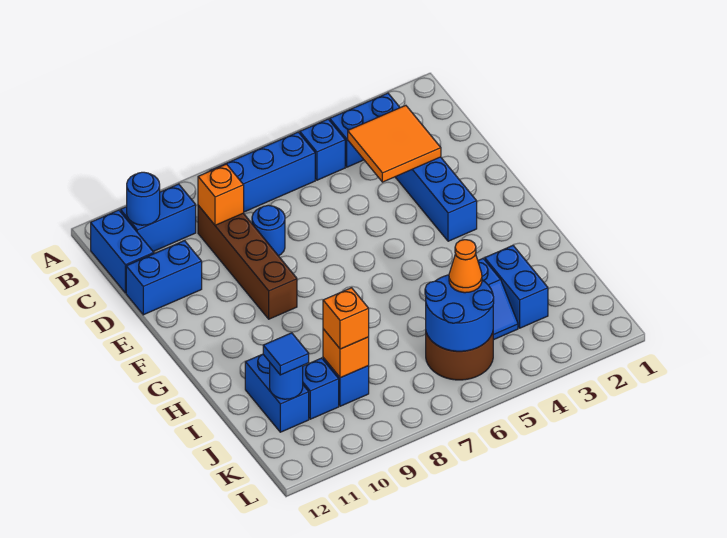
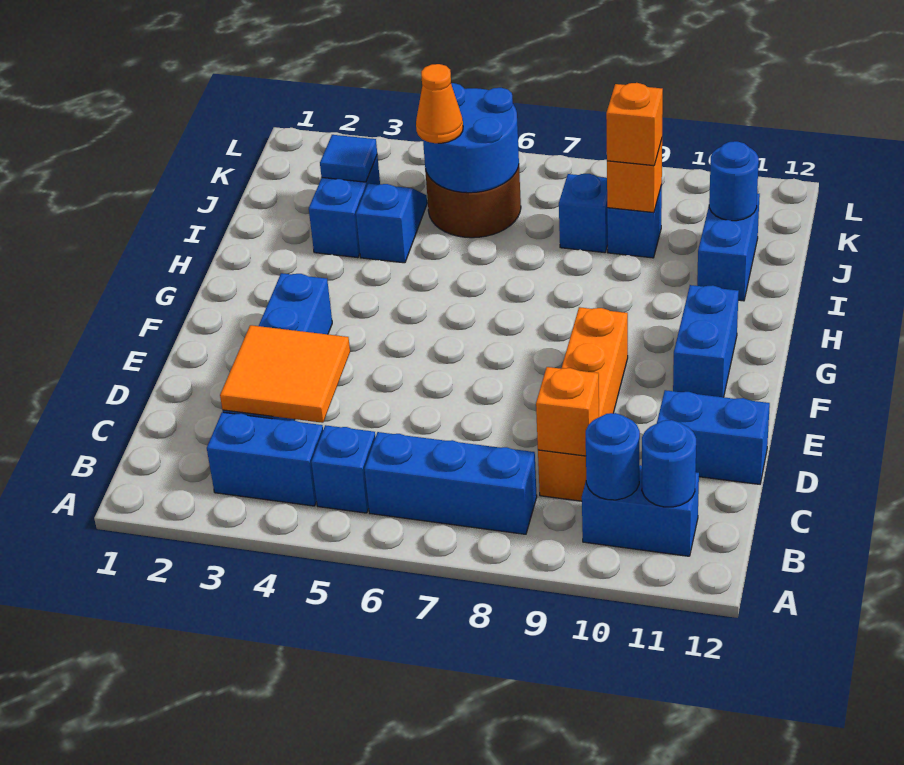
blue 1x2 brick [91,210,154,293] -> blue 1x2 brick moved to [673,285,739,397]
brown 1x4 brick [198,205,297,319] -> orange 1x4 brick [538,307,628,501]
blue 1x1 round brick [252,205,285,256] -> blue 1x1 round brick moved to [586,413,640,500]
blue 1x1 brick [303,358,339,419] -> blue 1x1 brick moved to [559,174,608,253]
blue 1x1 tile [263,333,309,375] -> blue 1x1 tile moved to [320,135,377,182]

